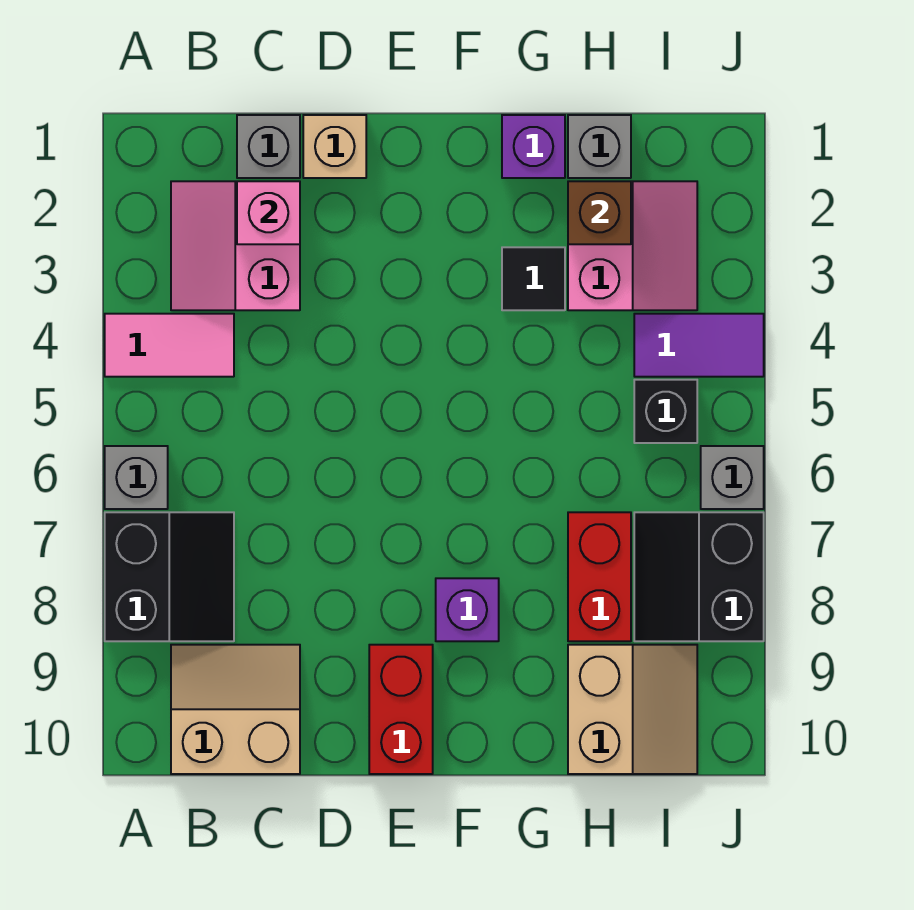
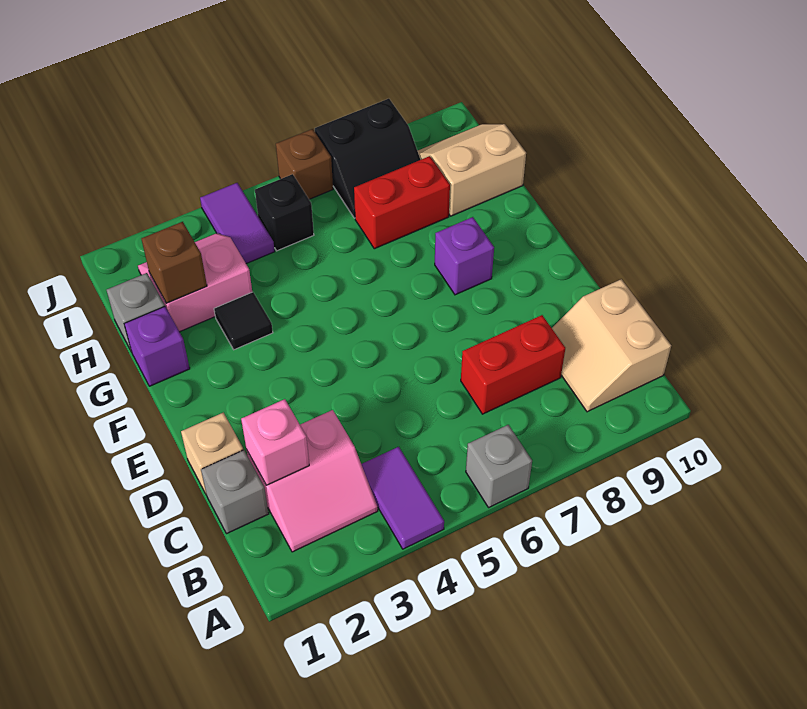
pink 1x2 tile [105,314,234,377] -> purple 1x2 tile [361,447,444,549]
black 2x2 slope [105,512,234,641] -> none
red 1x2 brick [369,645,433,774] -> red 1x2 brick moved to [461,315,565,414]
grey 1x1 brick [701,446,764,509] -> brown 1x1 brick [276,129,333,199]

